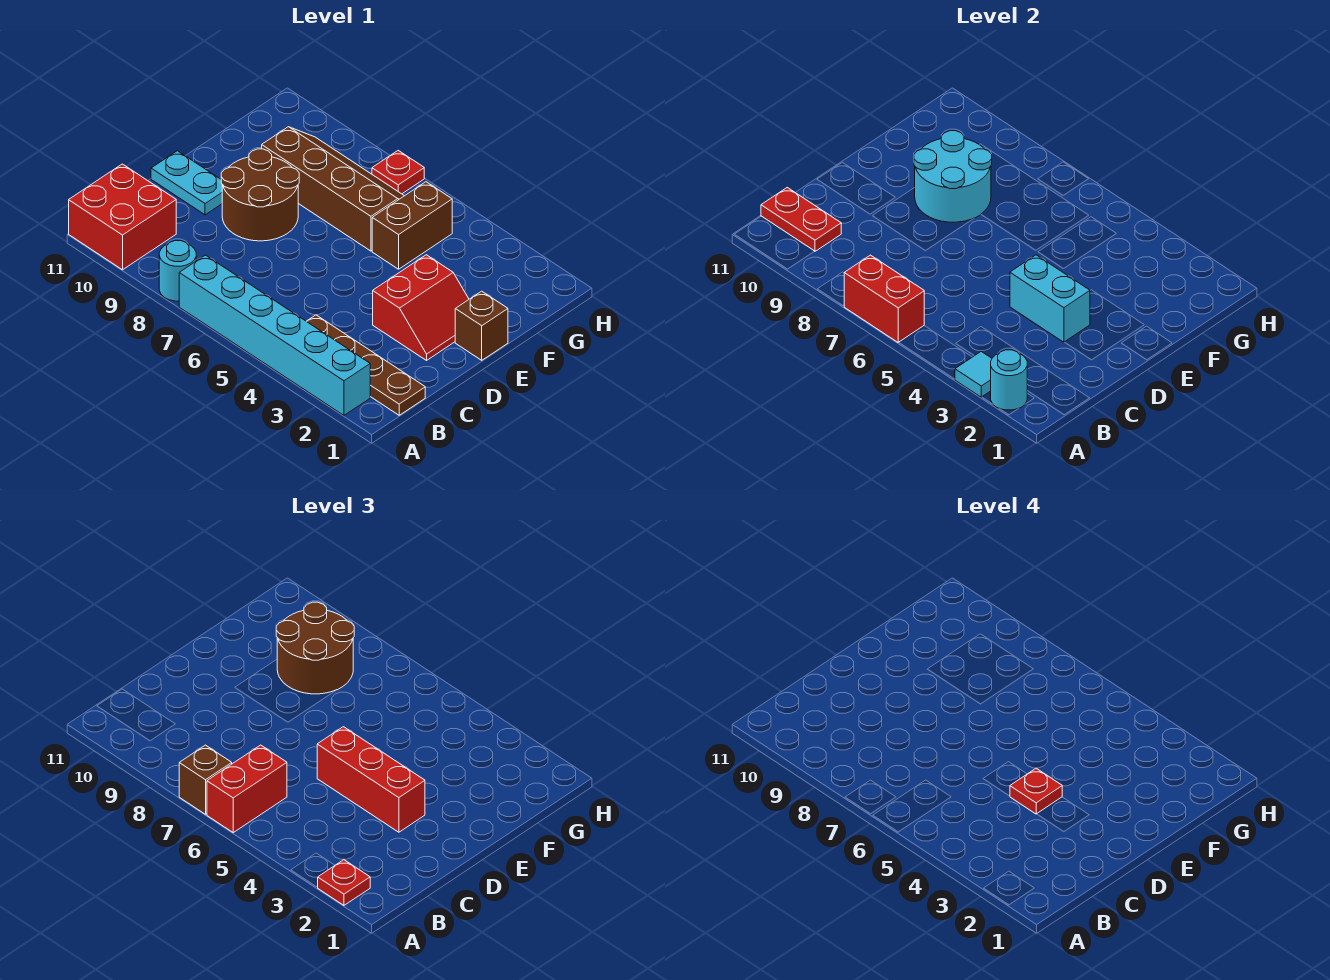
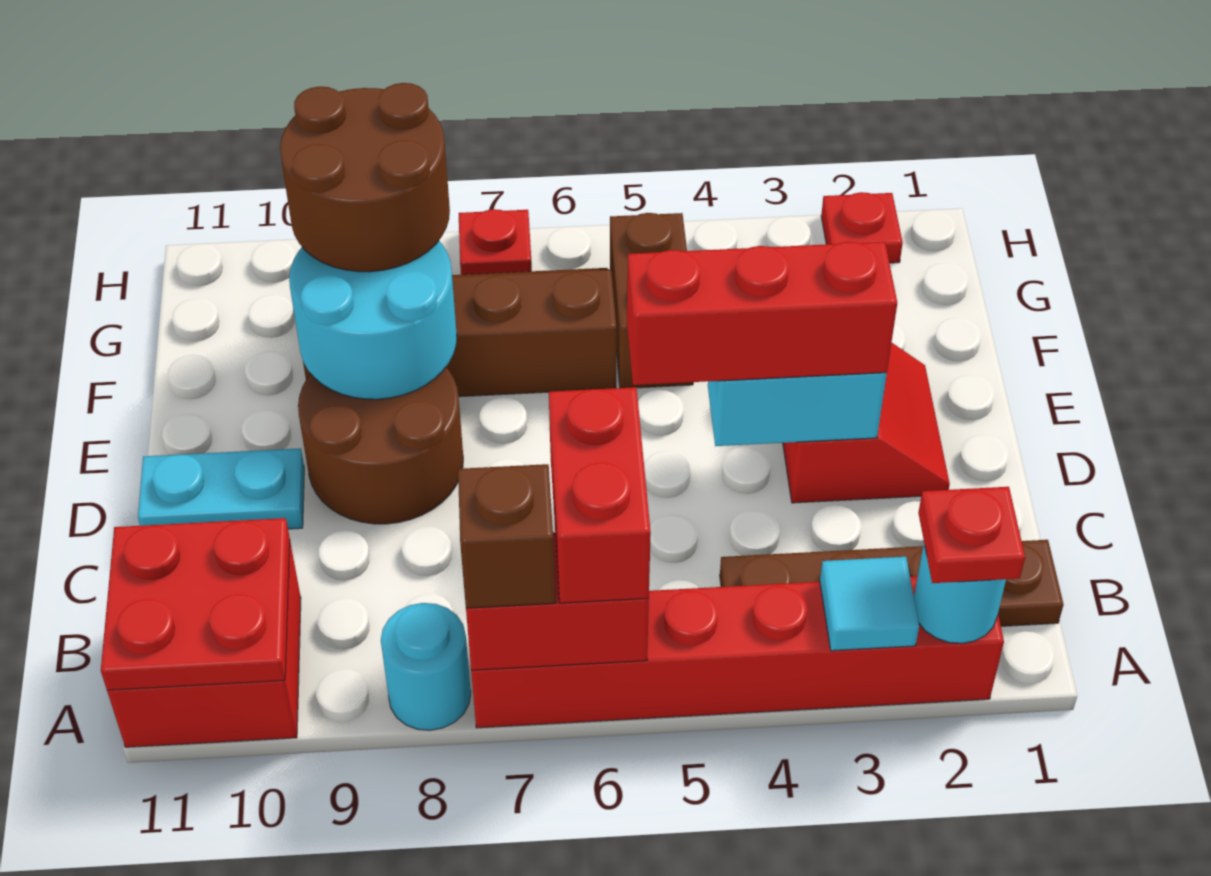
cyan 1x6 brick [179,255,370,415] -> red 1x6 brick [471,576,1004,728]
red 1x2 plate [761,187,841,251] -> red 2x2 plate [101,518,290,690]
red 1x1 plate [1010,768,1062,814] -> red 1x1 plate moved to [821,192,903,263]
brown 1x1 brick [455,291,508,360] -> none

